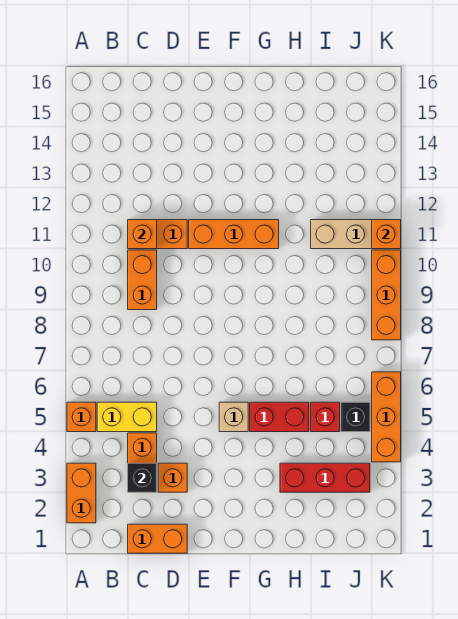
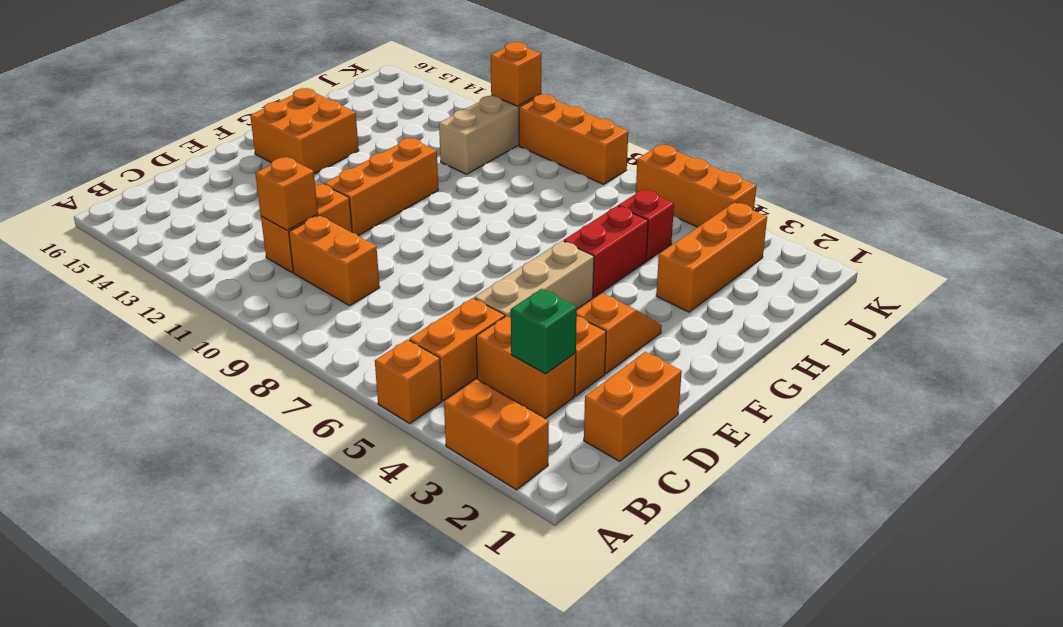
yellow 1x2 brick [97,402,157,432] -> orange 1x2 brick [409,298,505,401]
black 1x1 brick [128,463,157,492] -> green 1x1 brick [511,289,577,374]
none -> orange 1x2 slope [577,293,662,374]
tan 1x1 brick [219,402,248,432] -> tan 1x3 brick [474,241,594,318]
none -> orange 2x2 brick [250,88,359,174]
red 1x3 brick [280,463,370,492] -> orange 1x3 brick [656,202,767,312]
black 1x1 brick [341,402,370,432] -> none

